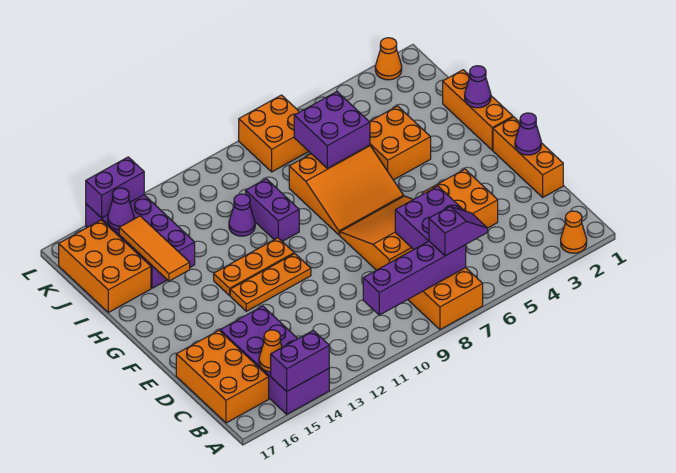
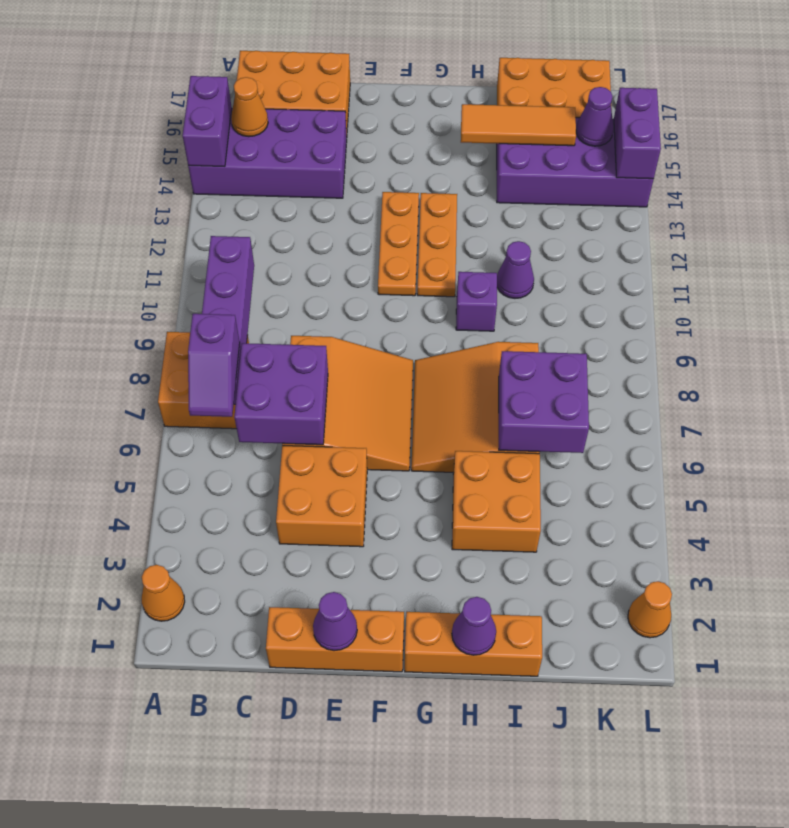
purple 1x2 brick [246,179,299,241] -> purple 1x1 brick [456,272,497,331]
orange 2x2 brick [239,95,309,172] -> none

